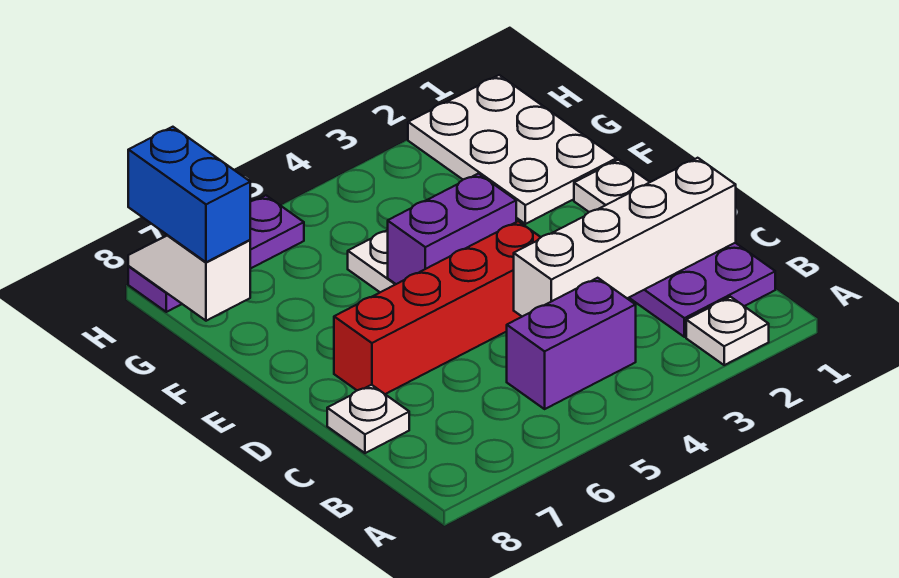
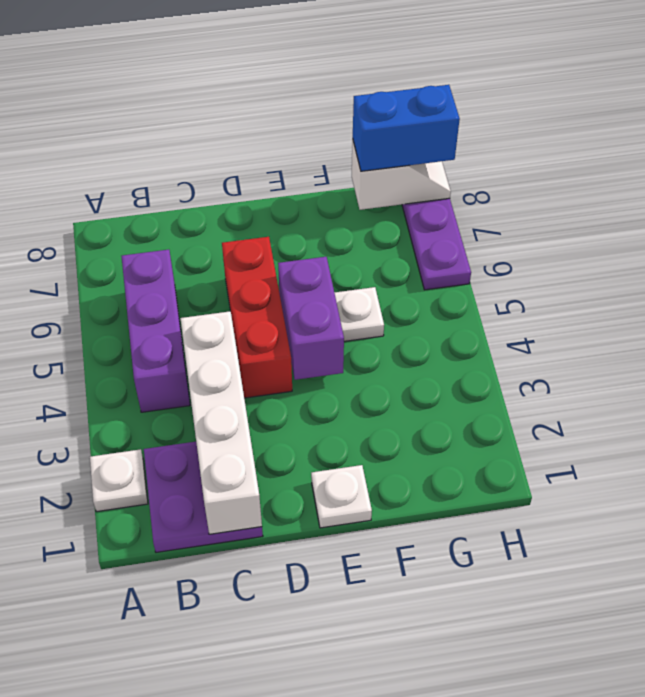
purple 1x2 brick [507,278,636,409] -> purple 1x3 brick [121,250,190,412]
white 1x1 plate [327,385,409,453] -> none
red 1x4 brick [334,221,541,394] -> red 1x3 brick [222,237,292,398]
white 2x3 plate [408,75,616,224] -> none

